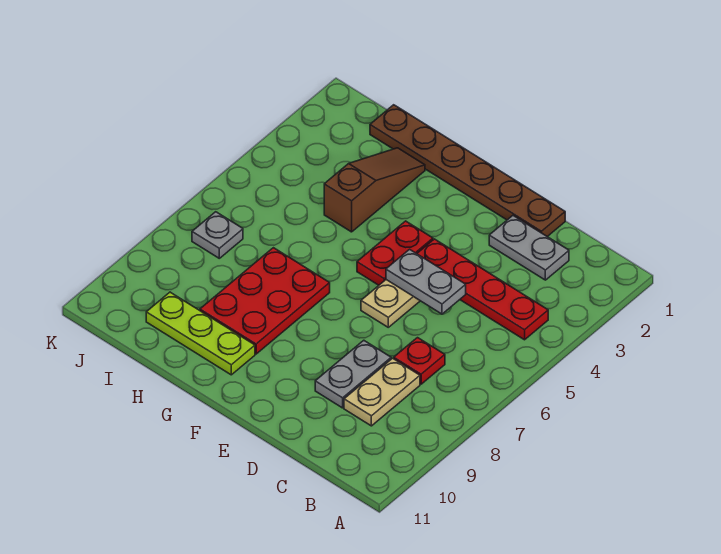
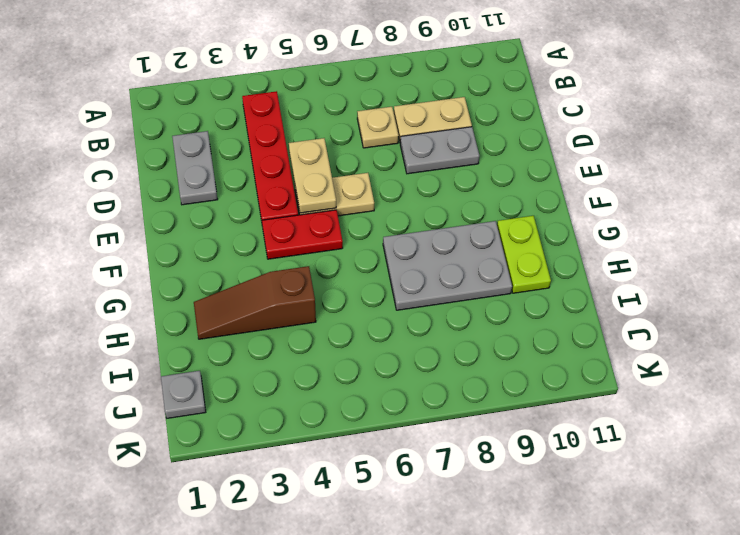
red 1x1 plate [394,338,445,384] -> tan 1x1 plate [357,107,399,148]
brown 1x6 plate [370,105,565,237] -> none
grey 1x2 plate [386,249,466,314] -> tan 1x2 plate [289,138,336,213]
red 2x3 plate [200,248,330,354] -> grey 2x3 plate [383,221,512,310]
lime 1x3 plate [146,292,255,375] -> lime 1x2 plate [497,216,551,293]
grey 1x1 plate [192,212,243,258] -> grey 1x1 plate moved to [161,371,206,418]

